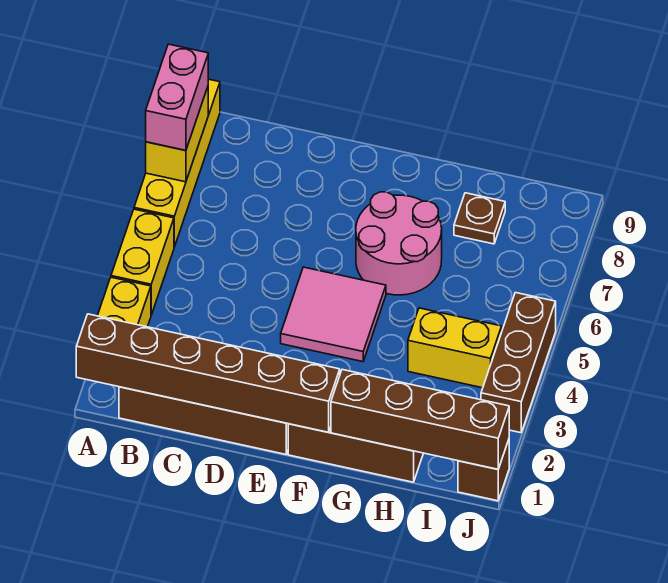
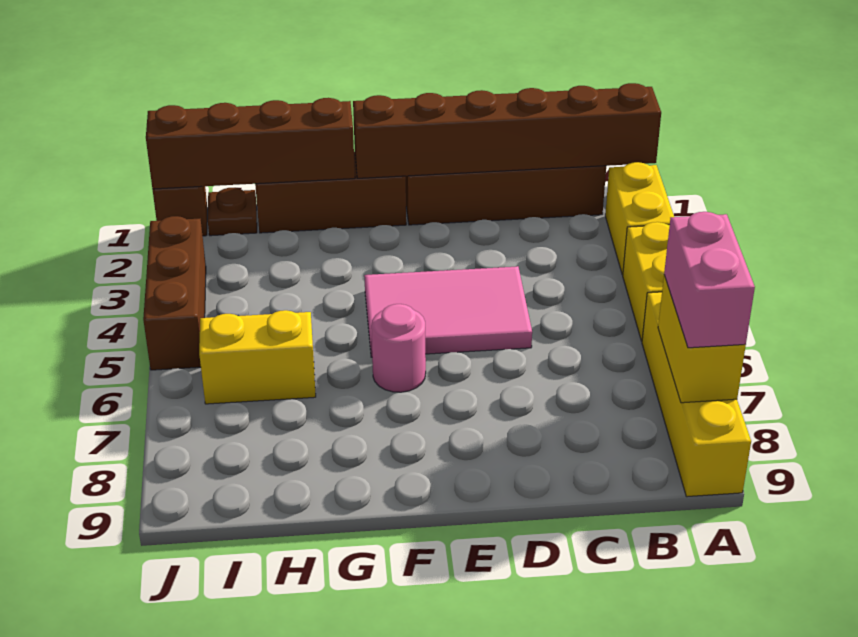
pink 2x2 tile [281,267,386,362] -> pink 2x3 tile [364,266,532,357]
pink 2x2 round brick [356,192,442,295] -> pink 1x1 round brick [371,304,426,392]
yellow 1x2 brick [408,308,502,388] -> yellow 1x2 brick moved to [199,310,316,404]
brown 1x1 plate [454,193,505,244] -> brown 1x1 plate moved to [208,188,257,236]

